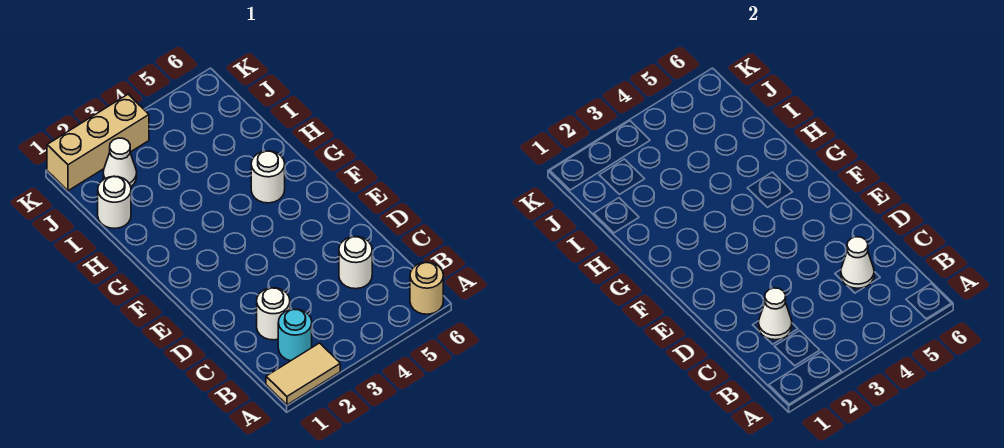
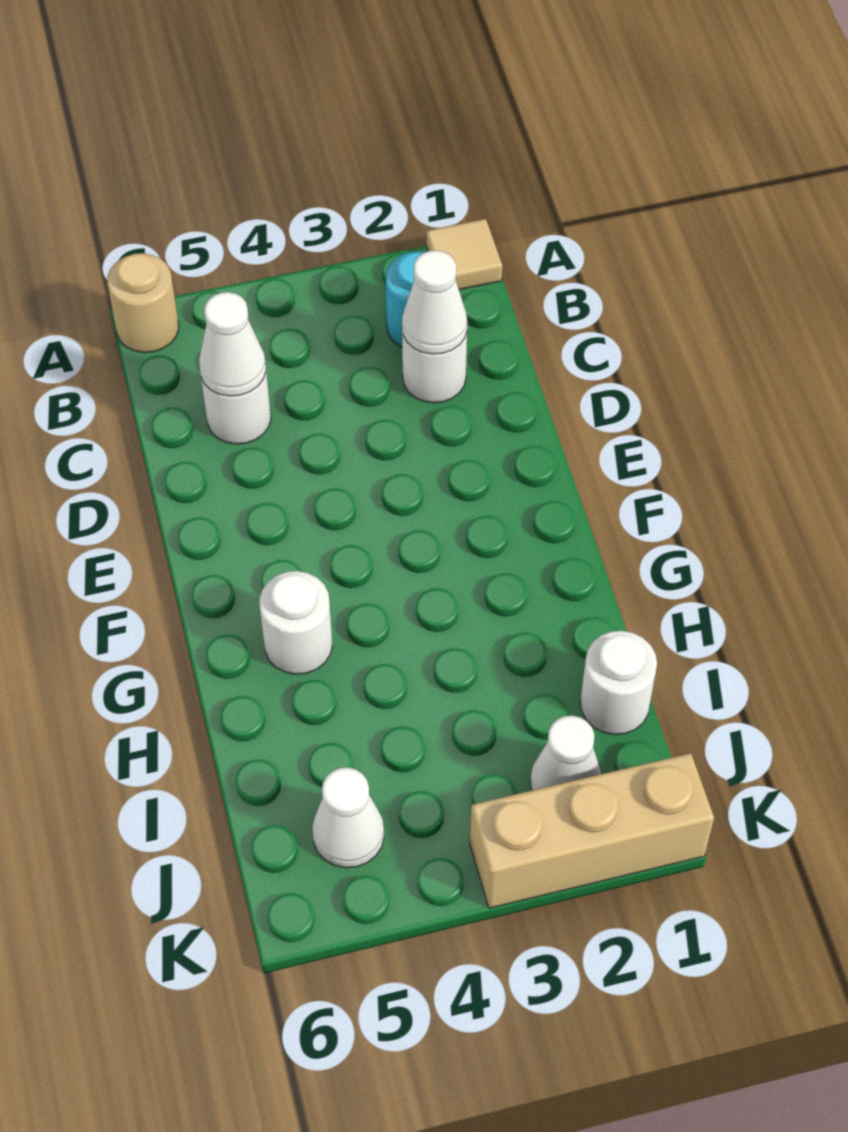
tan 1x2 tile [266,343,340,405] -> tan 1x1 tile [427,219,502,290]
none -> white 1x1 cone [312,767,384,868]

